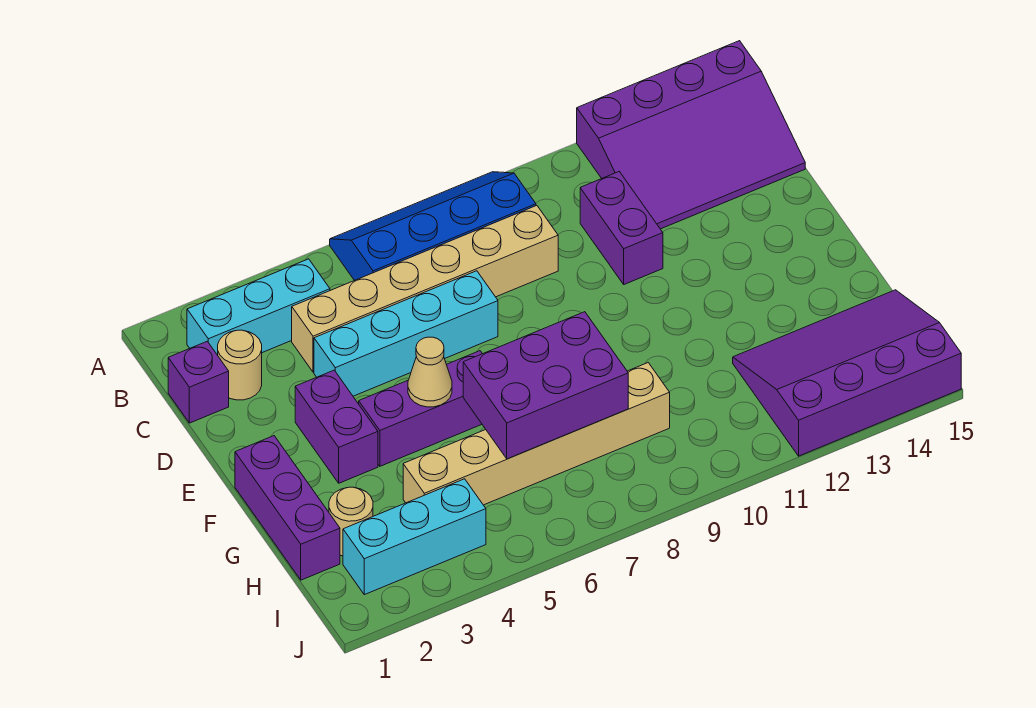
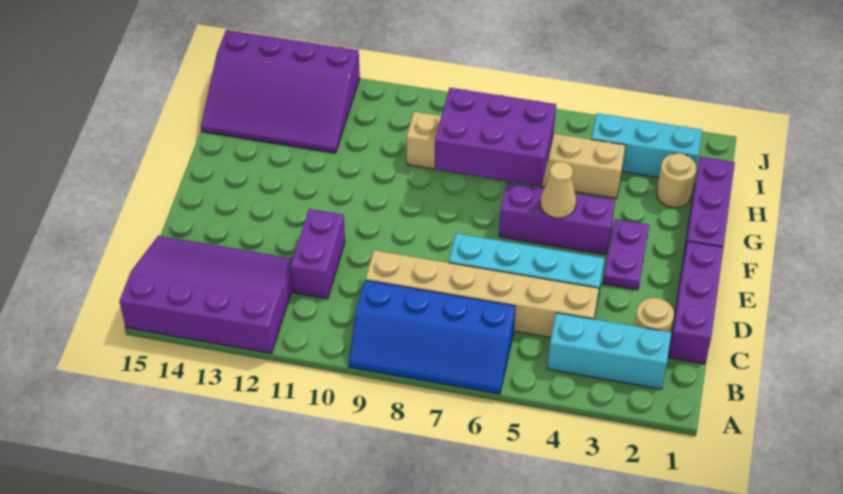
purple 1x1 brick [168,341,229,423] -> purple 1x3 brick [669,241,723,364]
purple 1x2 brick [295,370,378,483] -> purple 1x2 plate [603,219,649,290]

